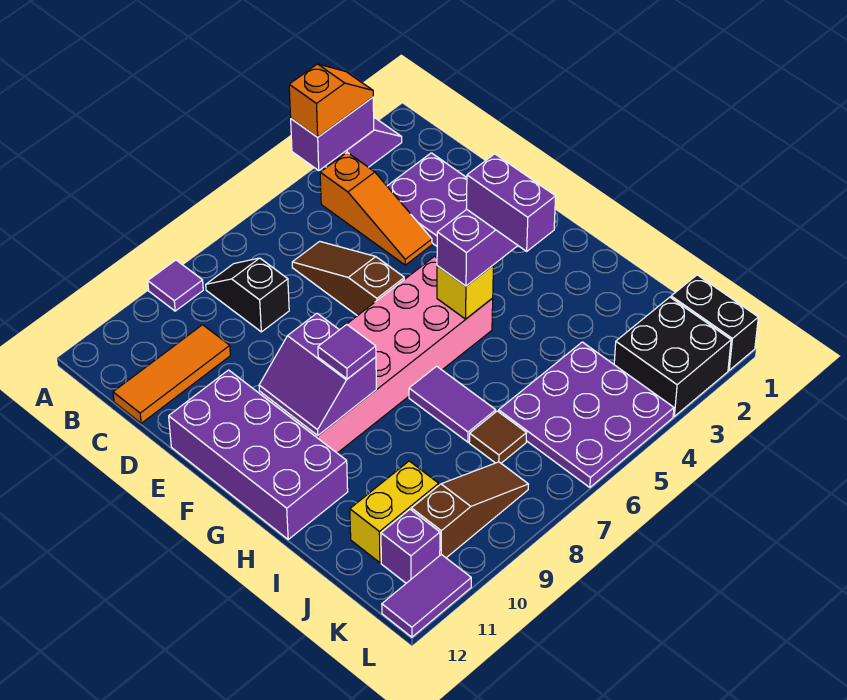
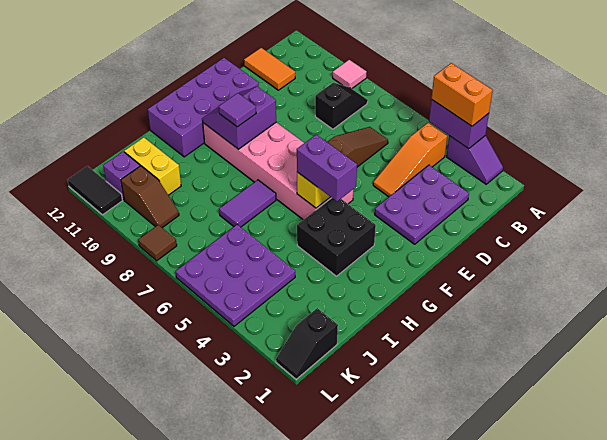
orange 1x2 slope [289,64,373,137] -> orange 1x2 brick [431,63,493,126]
purple 1x1 tile [148,260,203,311] -> pink 1x1 tile [333,60,366,89]
orange 1x3 tile [113,325,230,423] -> orange 1x2 tile [244,48,295,90]
purple 1x2 brick [466,154,556,251] -> none
brown 1x1 tile [469,411,526,463] -> brown 1x1 tile moved to [138,225,177,261]
black 1x2 brick [671,275,758,370] -> black 1x2 slope [276,308,338,379]
black 2x2 brick [614,297,731,416] -> black 2x2 brick moved to [297,198,376,276]
brown 1x3 slope [411,462,529,558] -> brown 1x2 slope [121,166,179,228]
purple 1x2 tile [382,554,471,637] -> black 1x2 tile [68,166,122,215]

